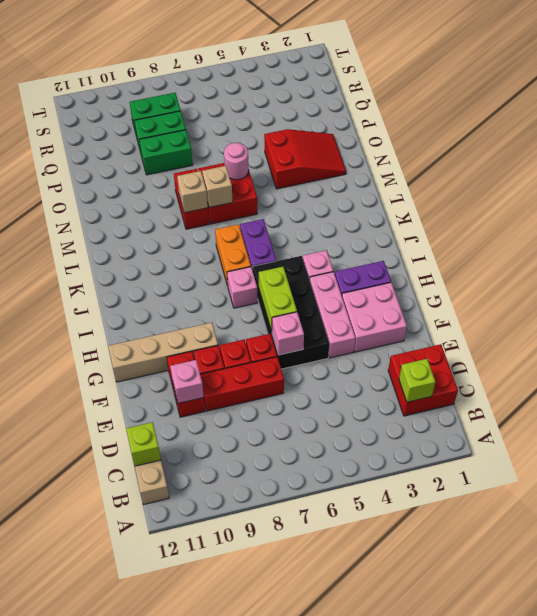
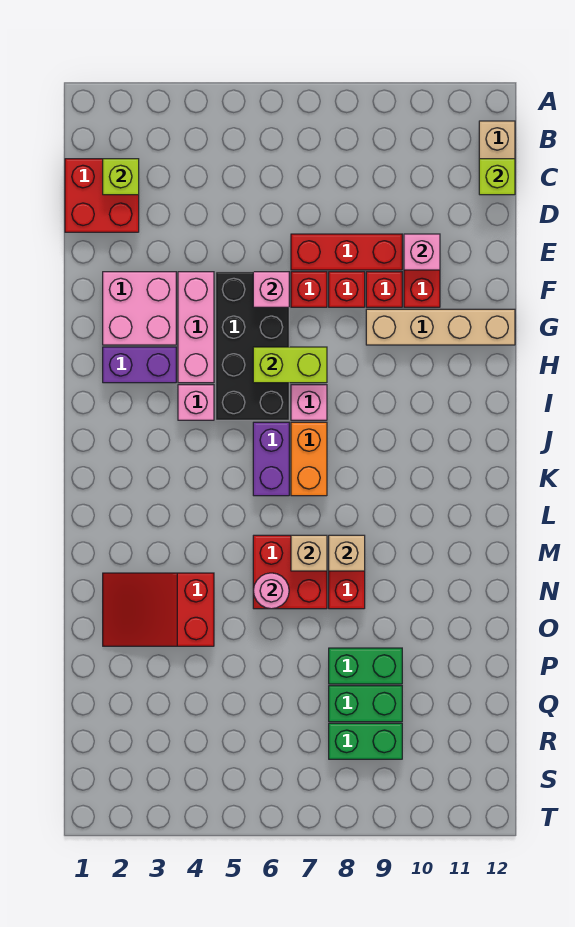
lime 1x2 brick [259,267,297,331] -> lime 1x2 brick turned to [253,347,327,383]

